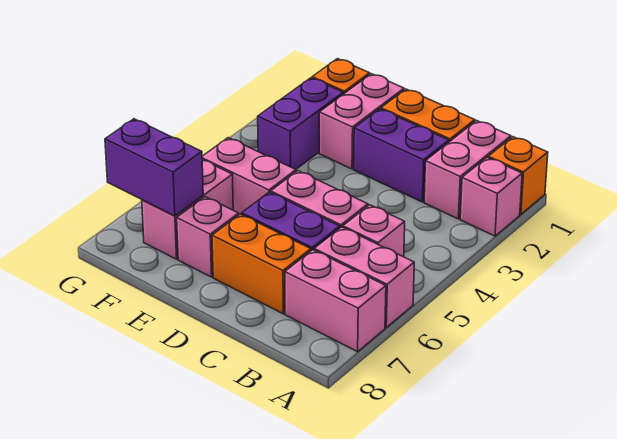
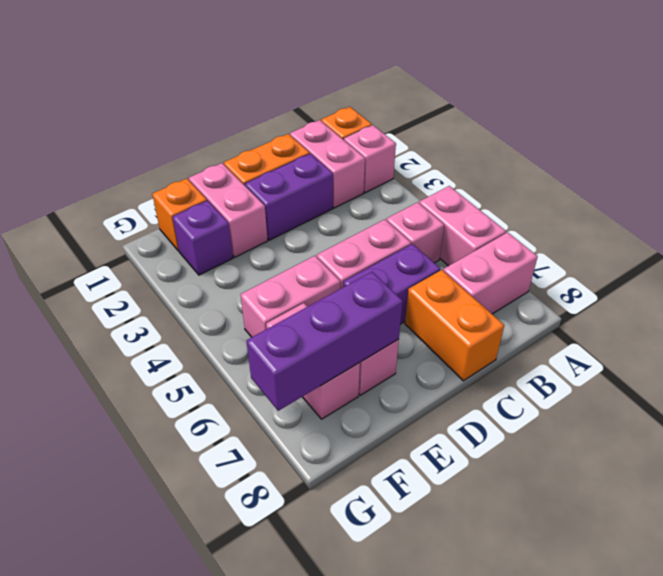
pink 1x2 brick [314,227,414,327] -> pink 1x2 brick turned to [419,186,506,266]
orange 1x2 brick [212,214,311,314] -> orange 1x2 brick turned to [405,270,504,381]
purple 1x2 brick [258,78,343,169] -> purple 1x1 brick [173,201,233,275]
purple 1x2 brick [105,119,203,216] -> purple 1x3 brick [247,272,403,411]

